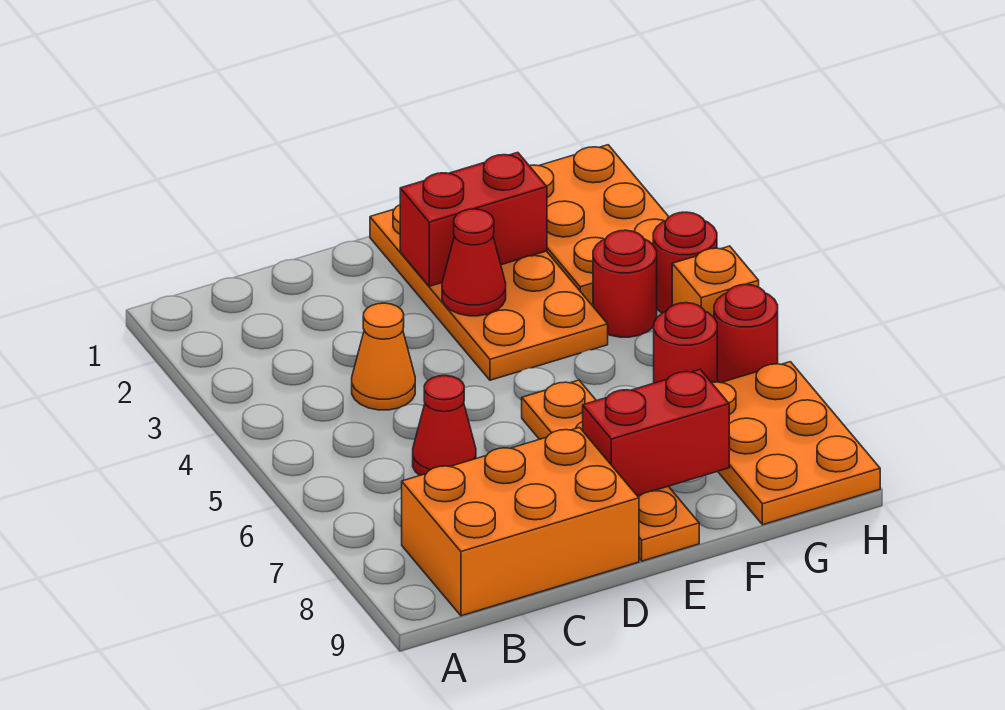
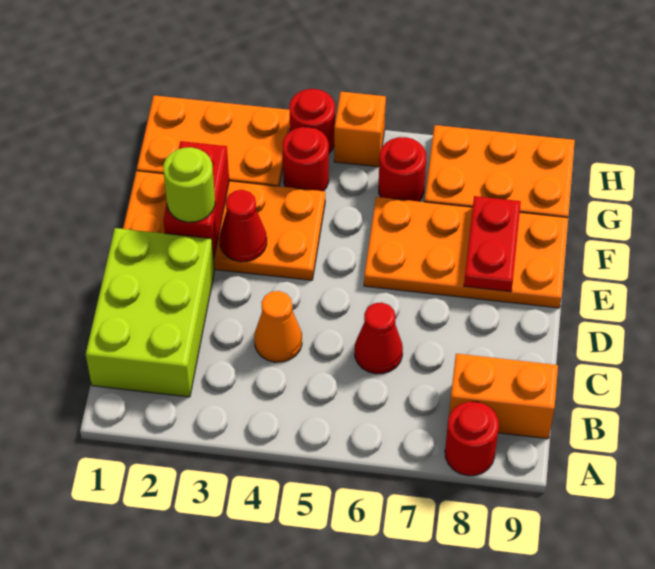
none -> lime 2x3 brick [86,228,214,397]
orange 2x3 brick [402,427,639,616] -> orange 1x2 brick [449,354,558,439]
none -> lime 1x1 round brick [163,147,215,222]
orange 1x4 plate [522,380,699,561] -> orange 2x4 plate [364,197,568,308]
red 1x2 brick [583,370,729,496] -> red 1x2 plate [464,196,521,292]
red 1x1 round brick [714,285,778,383] -> red 1x1 round brick moved to [445,402,499,476]

